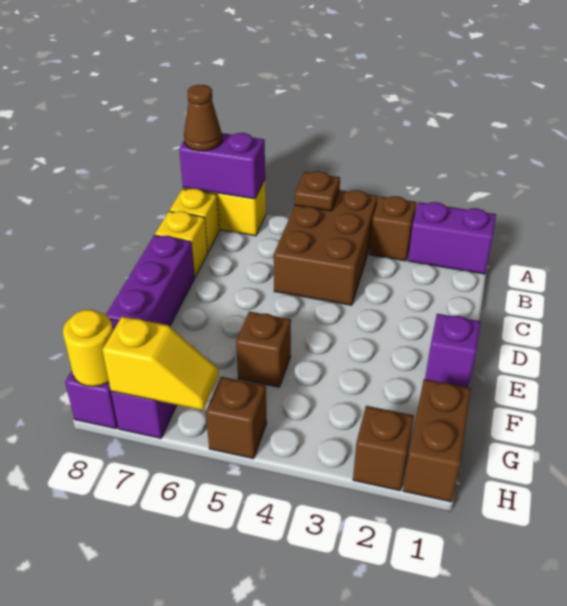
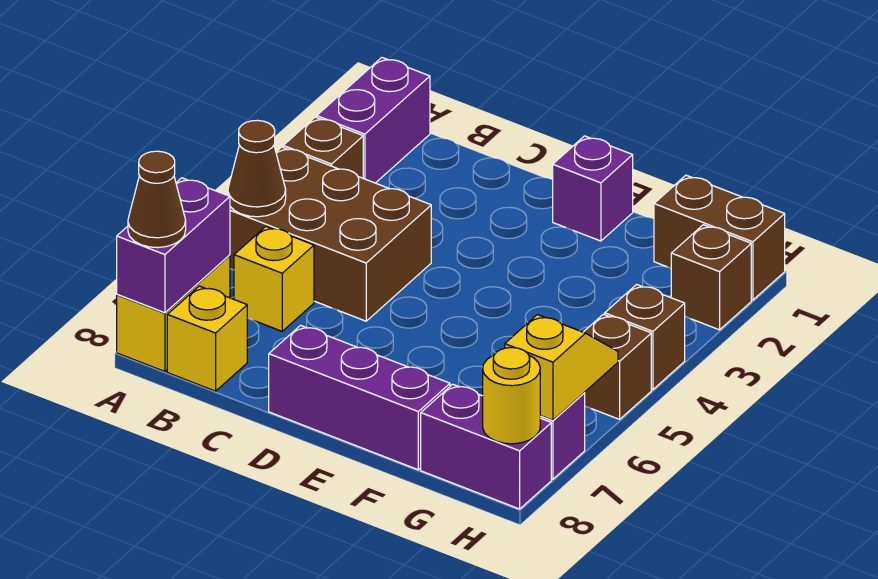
brown 1x1 plate [295,171,340,211] -> brown 1x1 cone [228,120,286,217]
yellow 1x1 brick [155,211,207,277] -> yellow 1x1 brick moved to [234,227,314,331]
brown 1x1 brick [236,312,291,387] -> brown 1x1 brick moved to [605,285,685,390]

